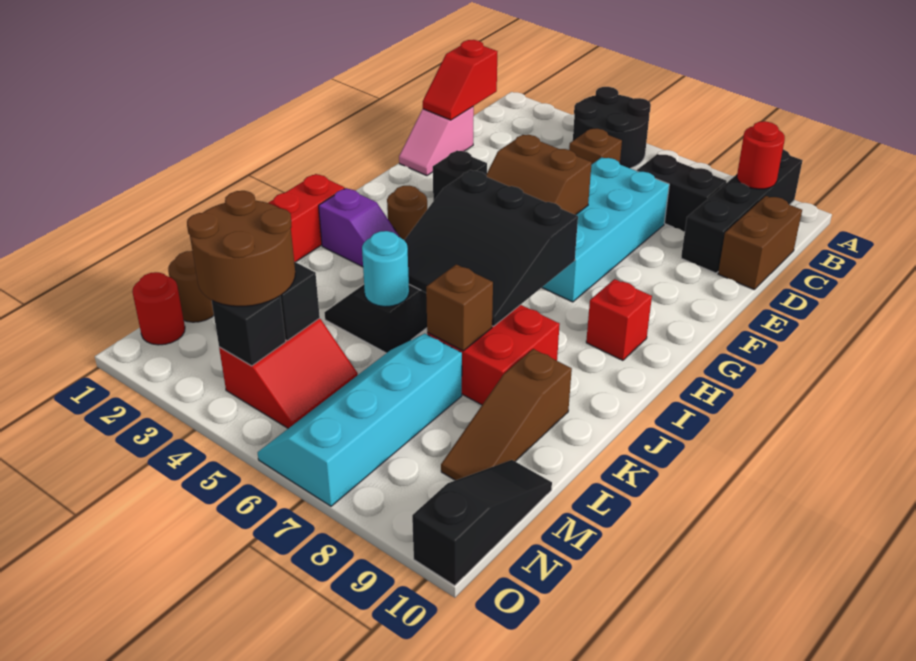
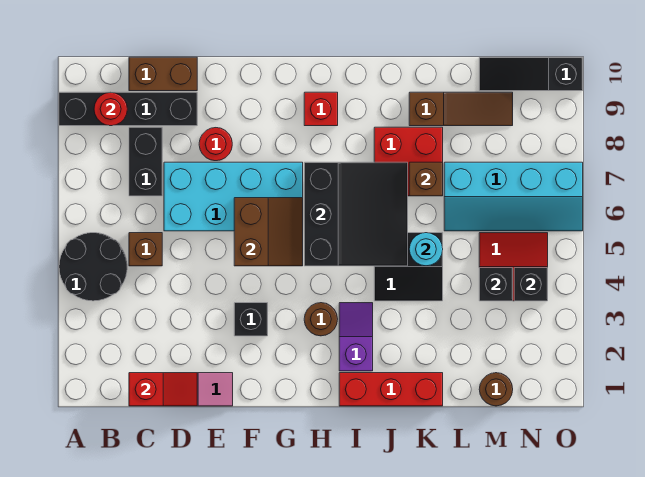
brown 2x2 round brick [187,191,295,307] -> none
red 1x1 round brick [132,272,185,345] -> red 1x1 round brick moved to [199,128,232,161]

